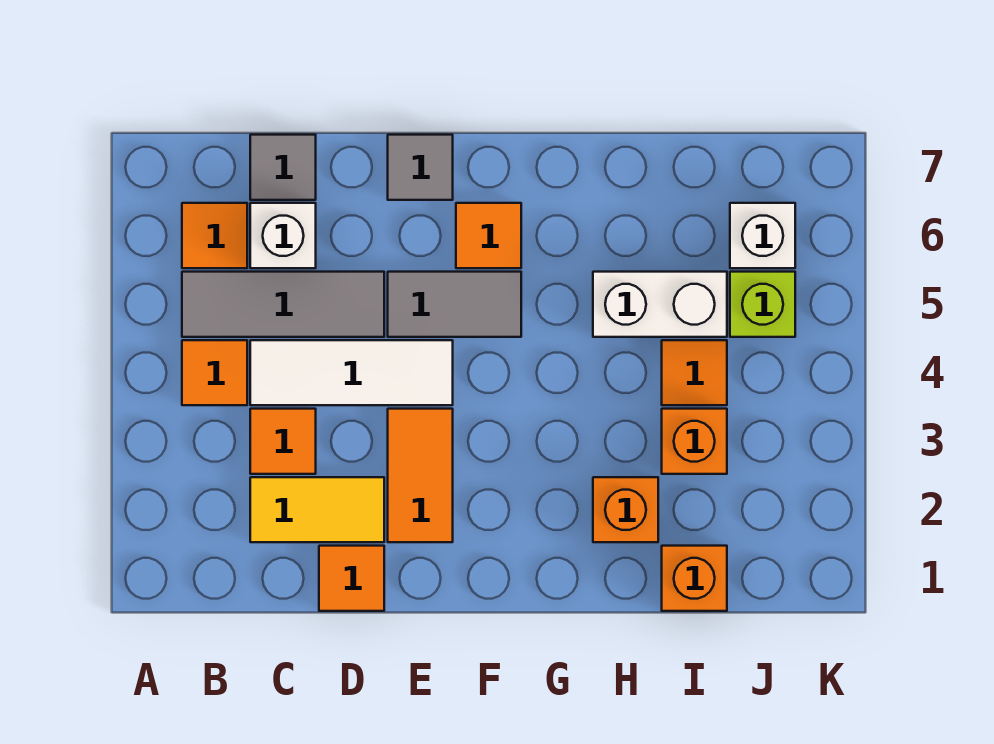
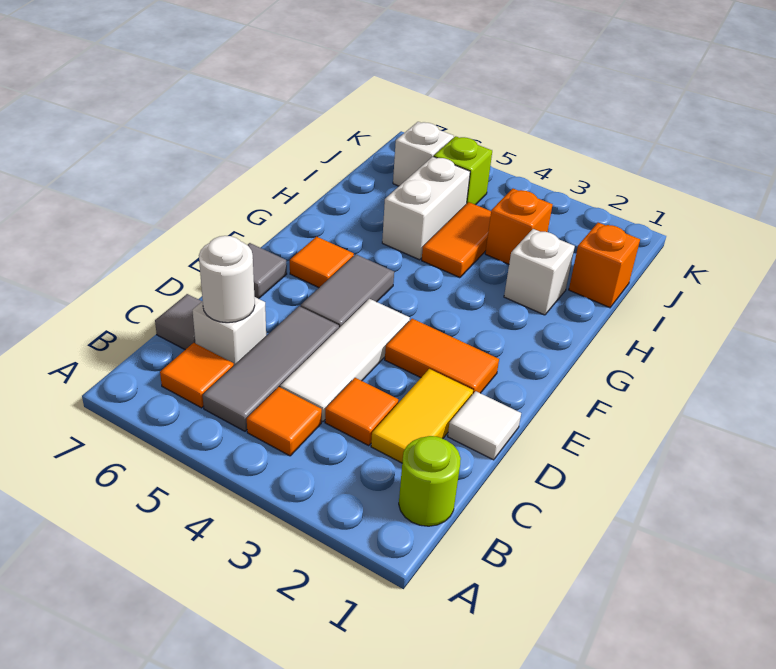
none -> lime 1x1 round brick [399,436,461,526]
none -> white 1x1 round brick [199,236,255,323]
orange 1x1 tile [319,546,384,611] -> white 1x1 tile [448,391,521,460]
orange 1x1 brick [593,477,658,542] -> white 1x1 brick [504,229,575,315]
orange 1x1 tile [662,340,727,405] -> orange 1x2 tile [422,202,491,278]

